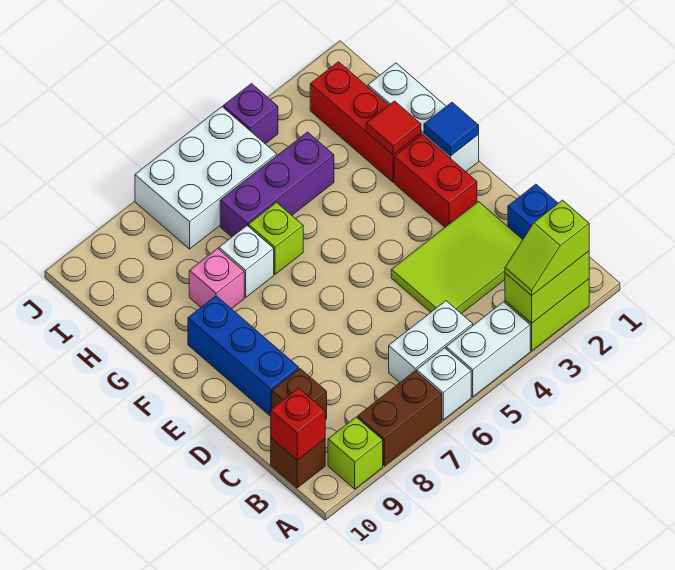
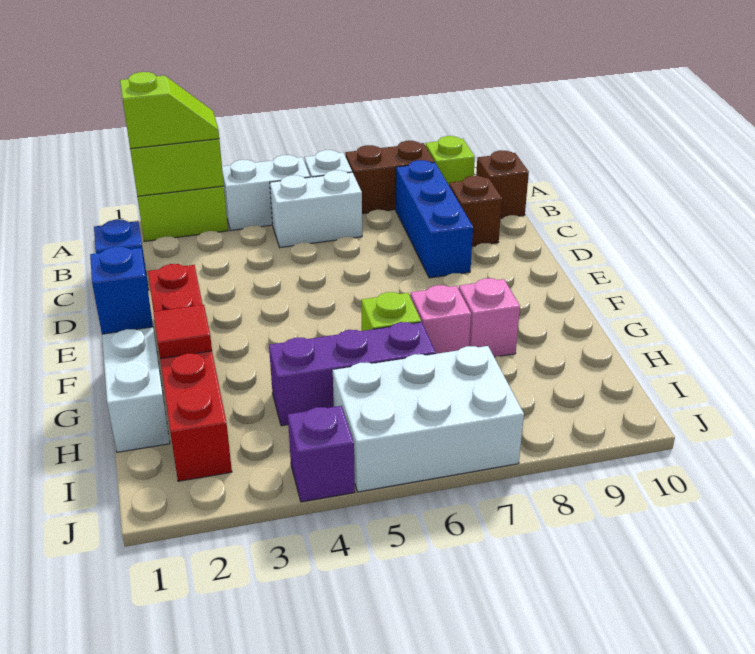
red 1x1 brick [271,388,325,460] -> none
lime 2x3 tile [391,202,523,314] -> none
blue 1x3 brick [188,296,299,416] -> blue 1x3 brick moved to [396,160,473,278]
blue 1x1 tile [424,102,479,156] -> blue 1x1 brick [90,247,153,334]
white 1x1 brick [219,226,274,297] -> pink 1x1 brick [411,285,471,354]

